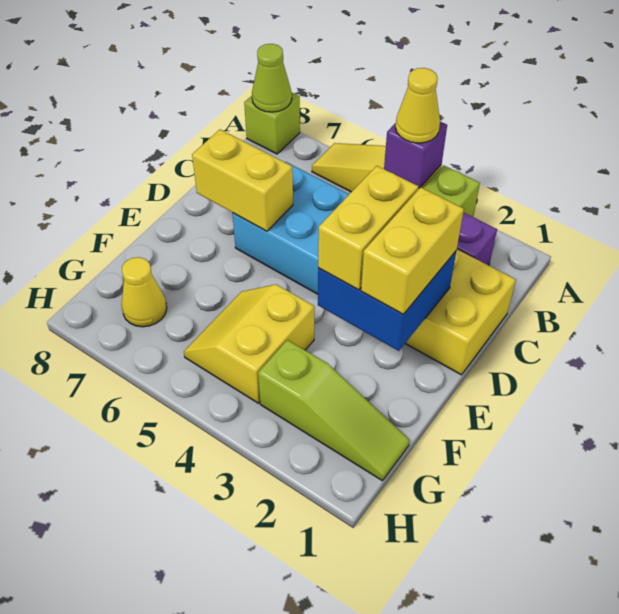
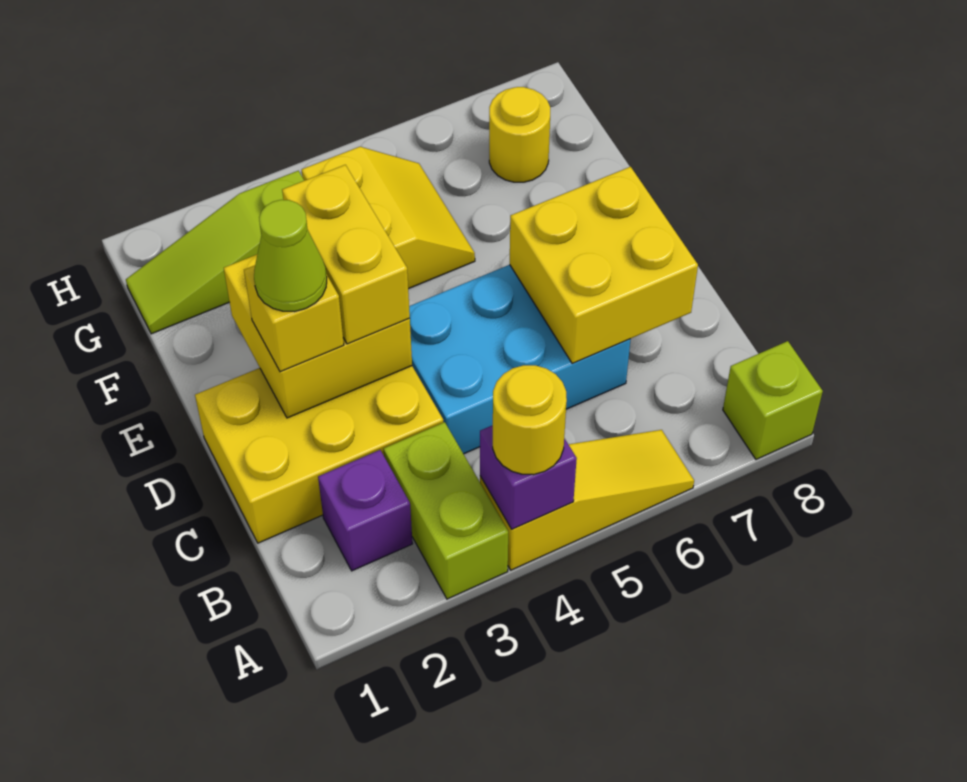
yellow 1x1 cone [396,68,440,143] -> yellow 1x1 round brick [493,365,567,475]
lime 1x1 cone [252,44,292,112] -> lime 1x1 cone moved to [254,200,327,312]
blue 2x2 brick [318,251,456,351] -> yellow 2x2 brick [224,255,412,418]
yellow 1x2 brick [361,187,464,314] -> yellow 1x1 brick [244,265,344,372]
yellow 1x2 brick [192,129,293,231] -> yellow 2x2 brick [510,167,698,363]
yellow 1x1 cone [122,257,167,327] -> yellow 1x1 round brick [489,87,550,182]

